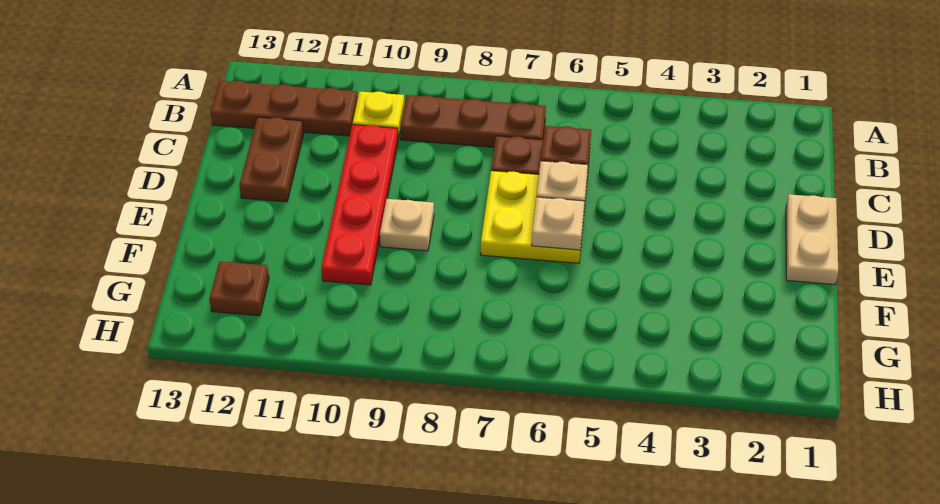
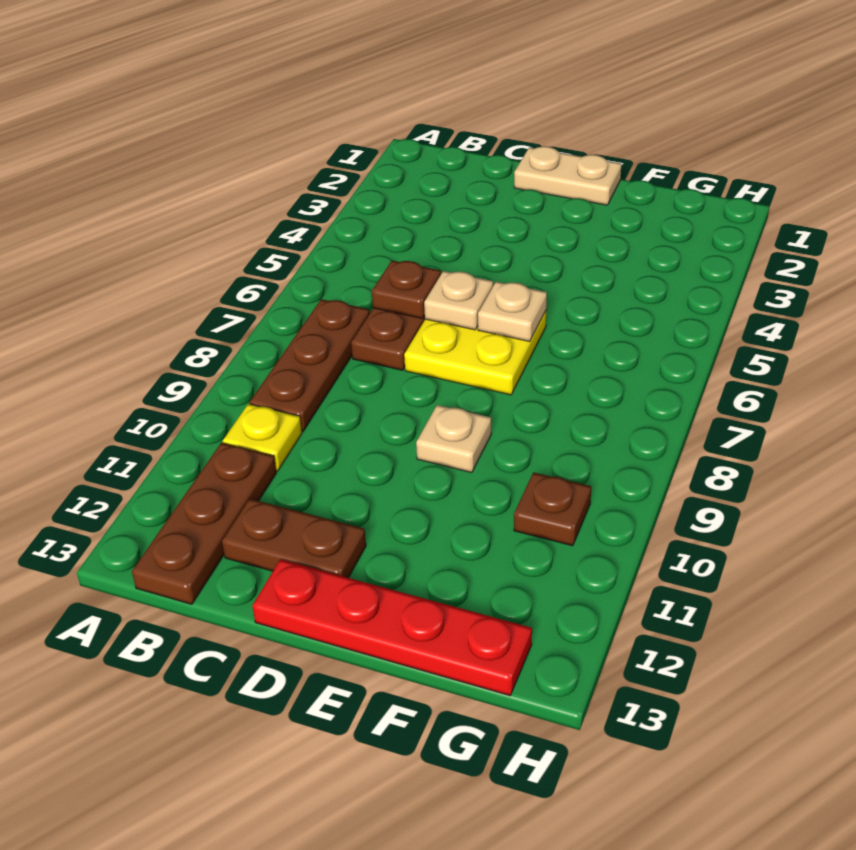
red 1x4 plate [321,125,398,285] -> red 1x4 plate moved to [253,559,532,696]
brown 1x1 plate [209,261,269,316] -> brown 1x1 plate moved to [514,472,591,546]

